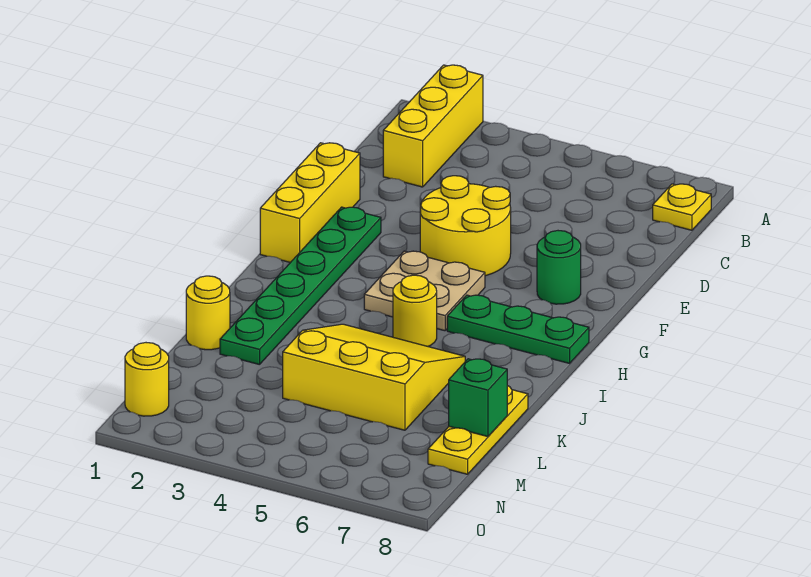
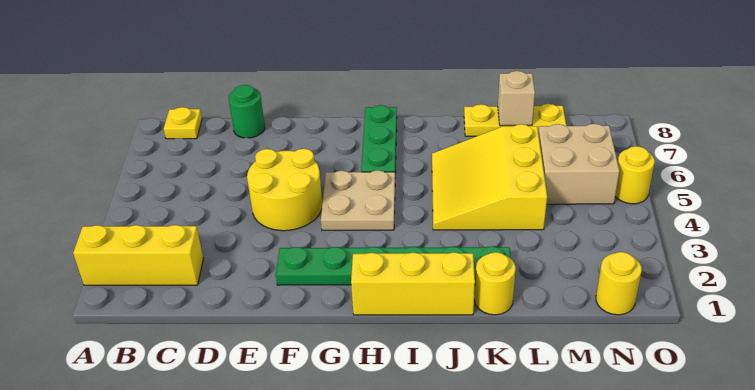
yellow 1x3 brick [260,143,360,263] -> yellow 1x3 brick moved to [351,252,475,315]
green 1x1 round brick [537,231,581,304] -> green 1x1 round brick moved to [229,85,265,138]
yellow 1x1 round brick [393,275,437,346] -> yellow 1x1 round brick moved to [615,146,655,204]
green 1x1 brick [449,359,507,437] -> tan 1x1 brick [498,71,535,126]
none -> tan 2x2 brick [538,124,619,204]

